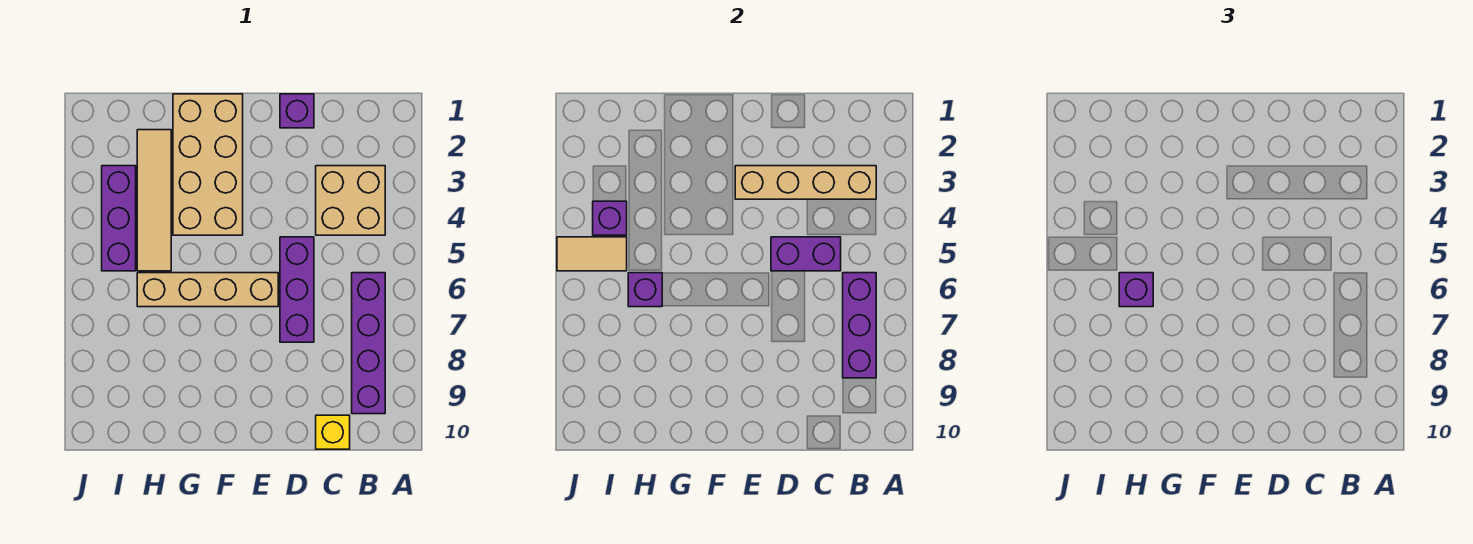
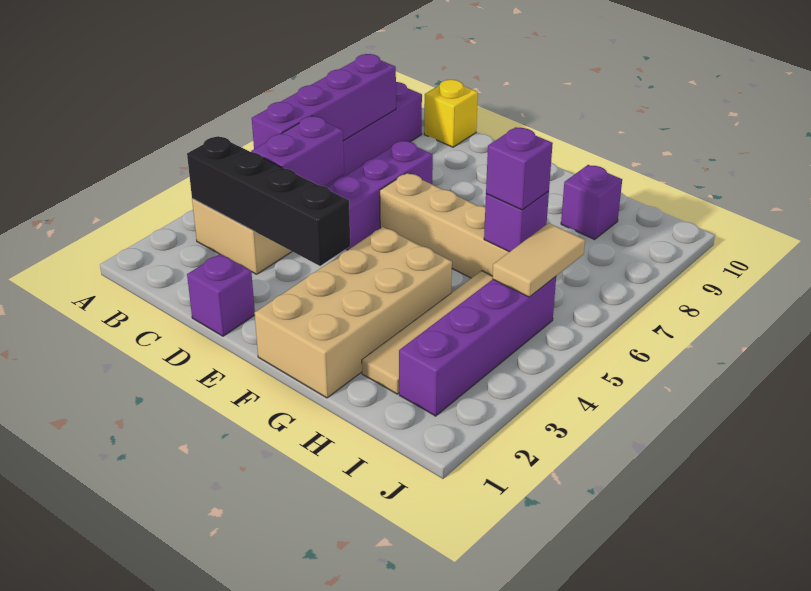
tan 1x4 brick [735,166,876,199] -> black 1x4 brick [187,136,350,266]
purple 1x3 brick [843,273,876,378] -> purple 1x4 brick [252,54,396,149]
purple 1x2 brick [771,237,841,271] -> purple 1x2 brick turned to [251,116,344,186]
purple 1x3 brick [102,166,136,271] -> purple 1x4 brick [399,277,556,416]
purple 1x1 brick [593,201,627,235] -> purple 1x1 brick moved to [561,165,622,239]
tan 1x2 tile [557,237,627,271] -> tan 1x2 tile turned to [493,223,585,297]

